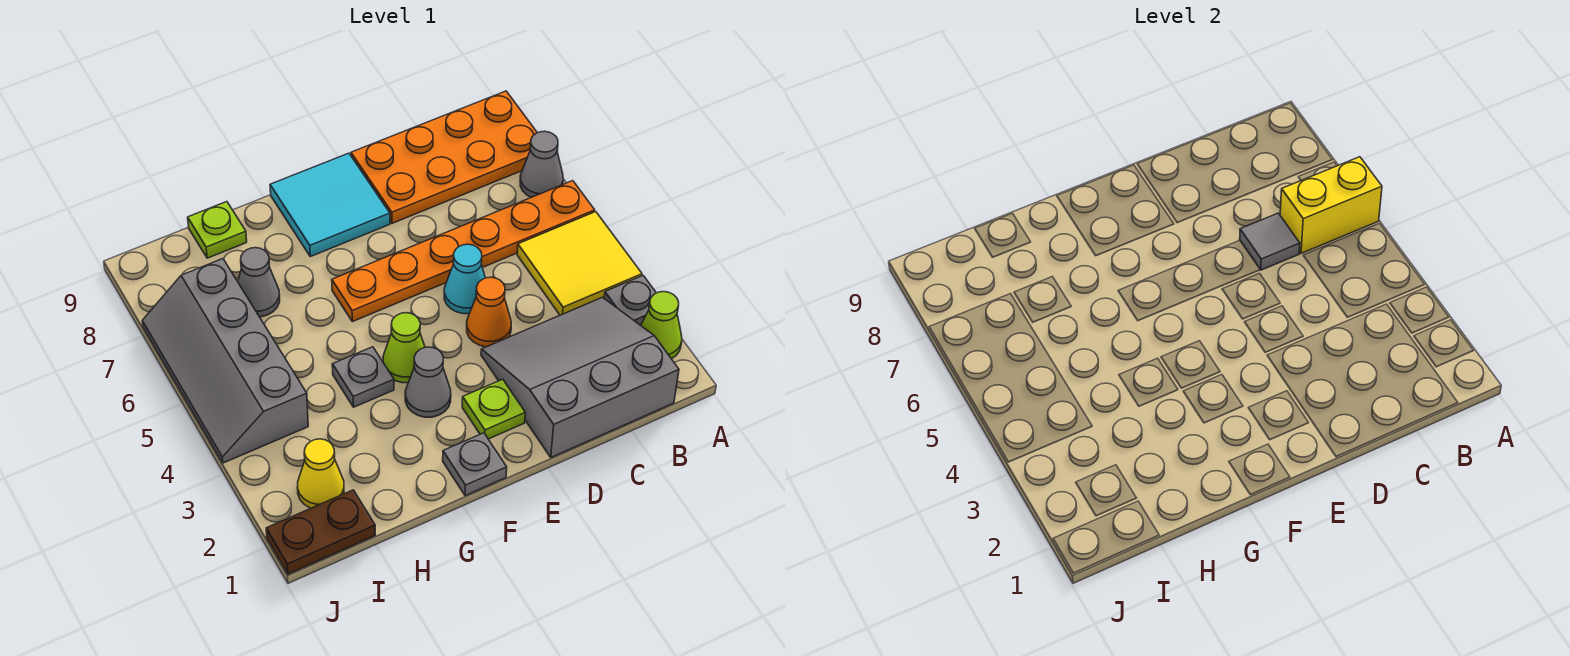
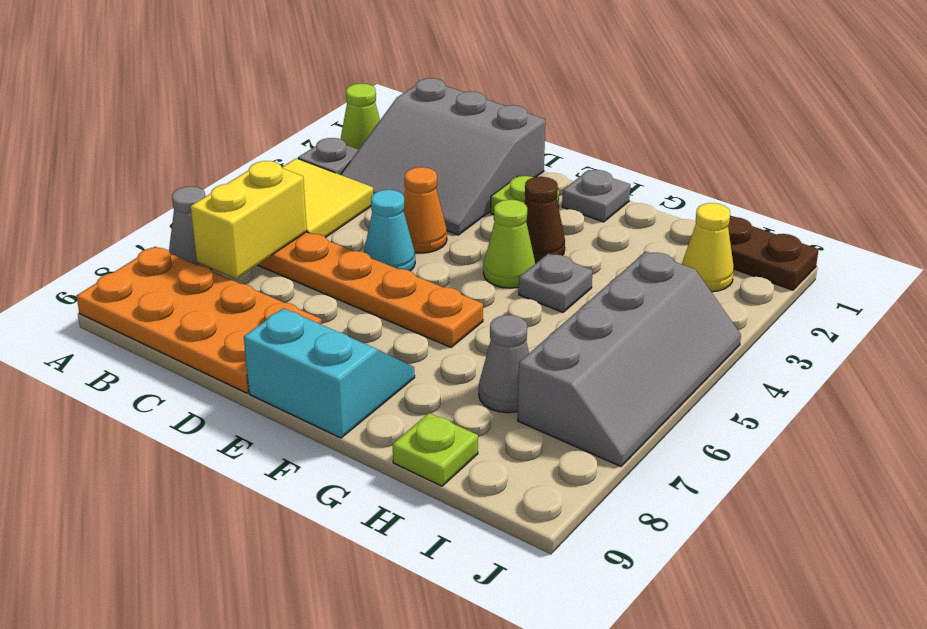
yellow 1x2 brick [1280,157,1382,253] -> yellow 1x2 brick turned to [191,161,307,279]
grey 1x1 tile [1240,213,1300,270] -> none
cyan 2x2 tile [270,153,390,257] -> cyan 2x2 slope [244,308,415,438]
grey 1x1 cone [405,347,451,417] -> brown 1x1 cone [524,177,565,263]

